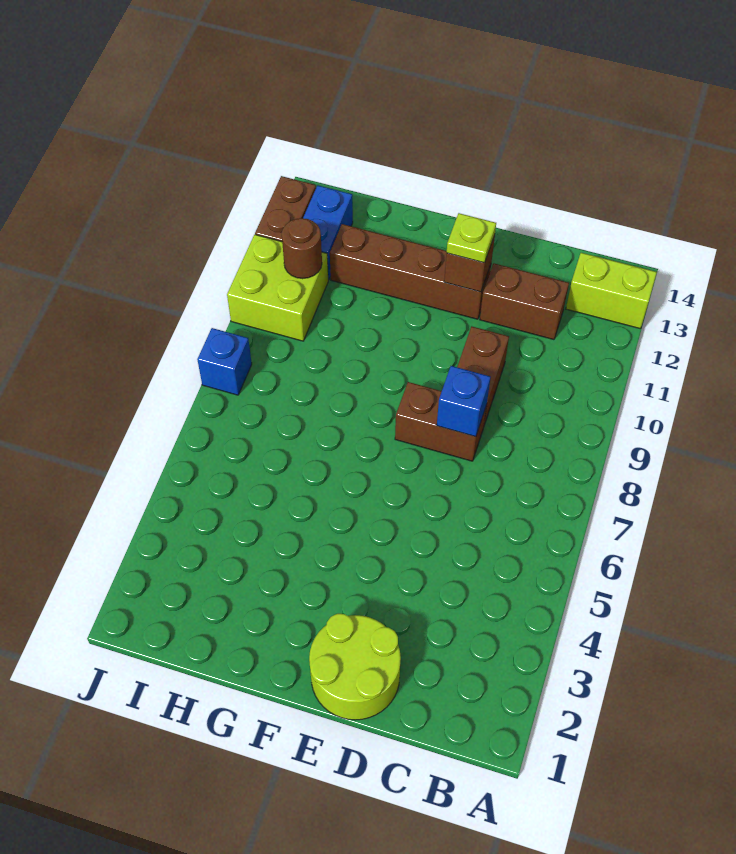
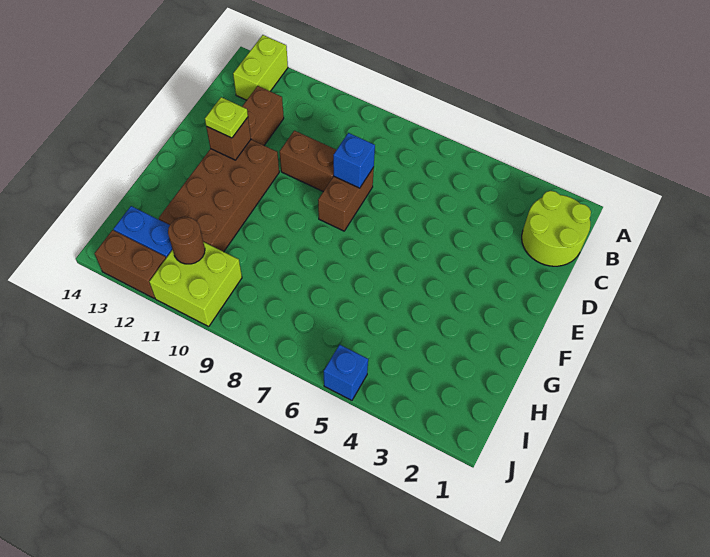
lime 2x2 round brick [309,614,401,720] -> lime 2x2 round brick moved to [522,191,591,266]
brown 1x4 brick [330,224,491,319] -> brown 2x4 brick [159,140,279,252]
blue 1x1 brick [197,328,252,395] -> blue 1x1 brick moved to [324,345,368,400]

